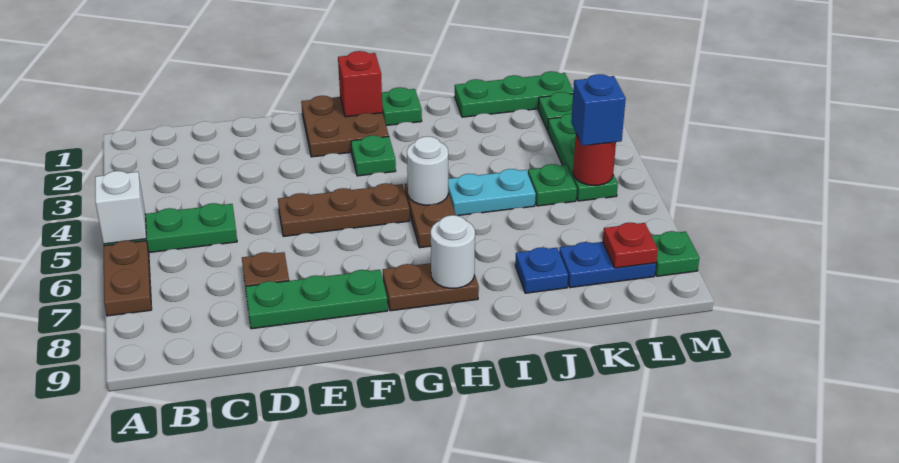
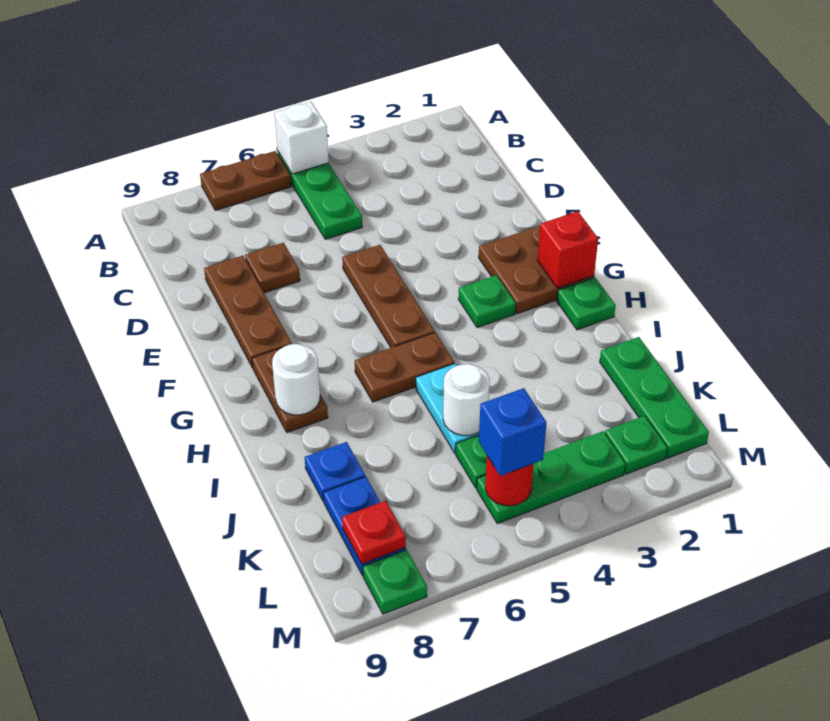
green 1x3 plate [245,270,388,329] -> brown 1x3 plate [204,256,292,368]
white 1x1 round brick [407,136,448,205] -> white 1x1 round brick moved to [443,364,490,436]

